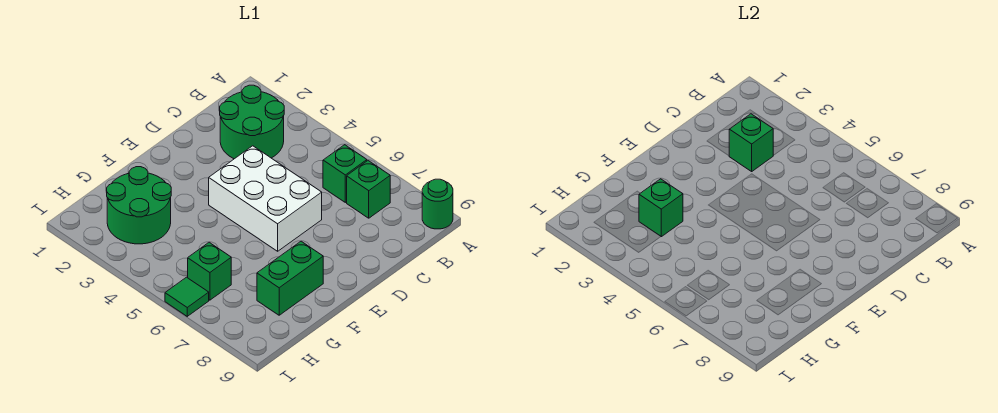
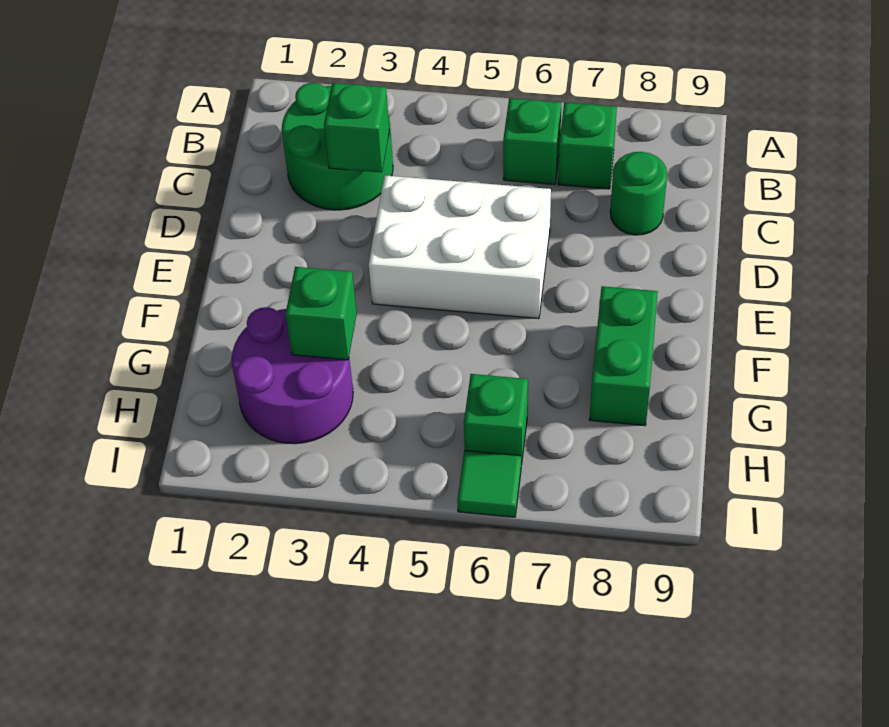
green 1x1 round brick [422,179,453,229] -> green 1x1 round brick moved to [610,152,667,235]
green 2x2 round brick [107,167,171,244] -> purple 2x2 round brick [232,307,353,444]

